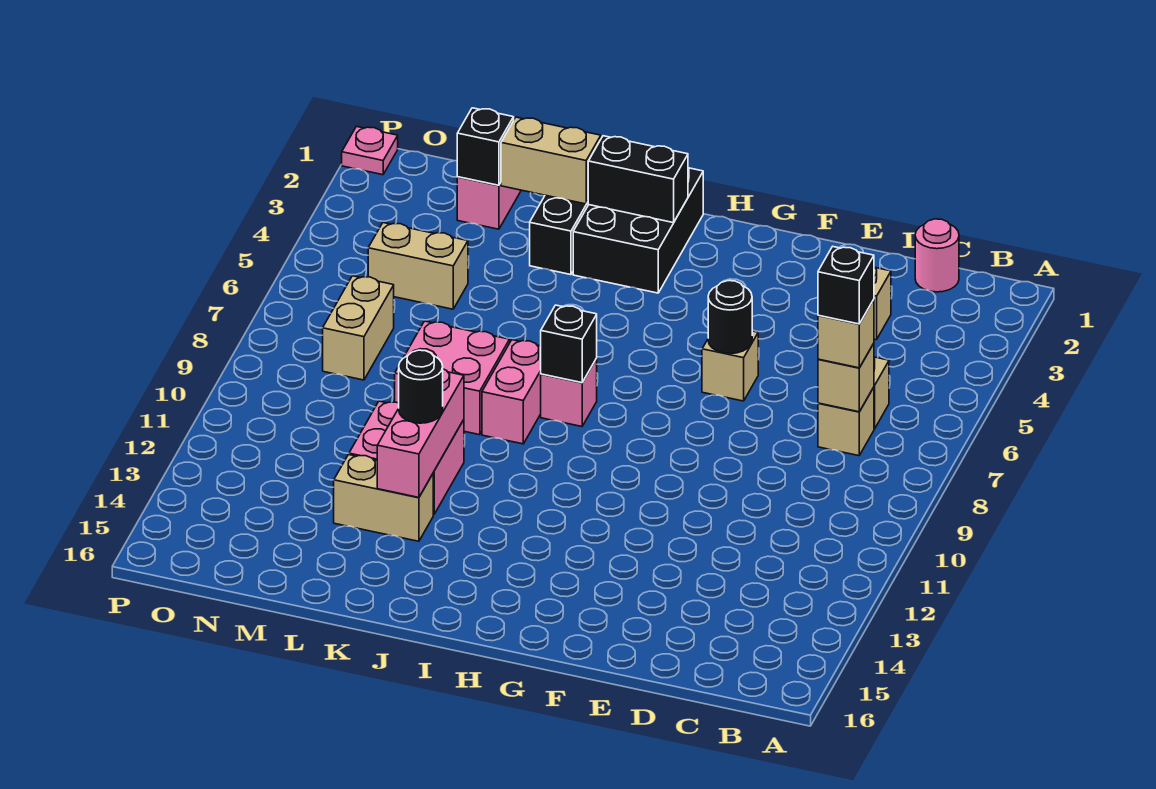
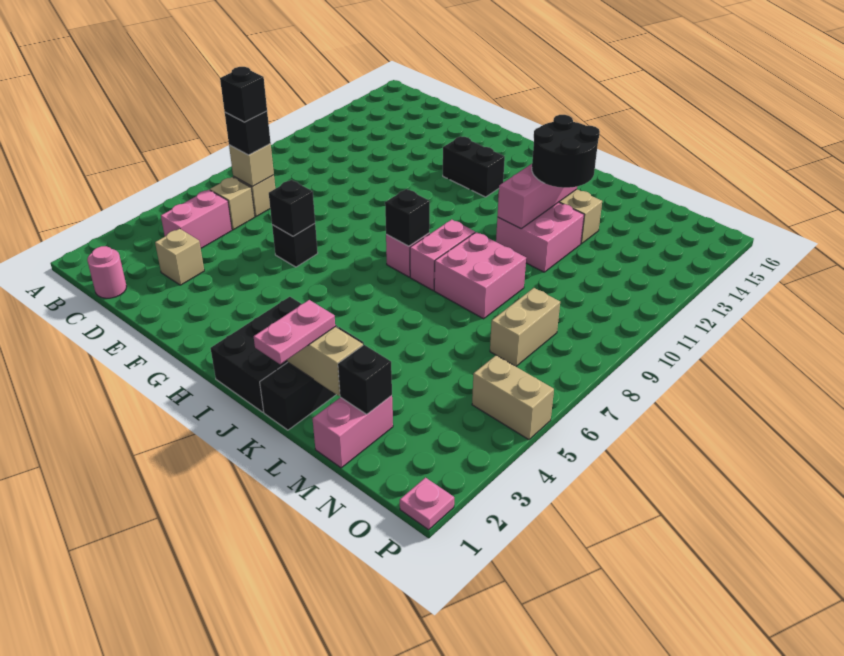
none -> pink 1x2 brick [161,190,232,248]
tan 1x1 brick [818,300,874,368] -> black 1x1 brick [225,111,271,155]
tan 1x1 brick [702,331,758,401] -> black 1x1 brick [272,224,318,267]
black 1x1 round brick [708,281,752,354] -> black 1x1 brick [269,180,315,236]
black 1x2 brick [588,136,688,223] -> black 1x2 brick moved to [443,137,505,197]
none -> pink 1x2 plate [254,300,335,364]
black 1x1 round brick [399,350,443,423] -> black 2x2 round brick [532,115,600,188]
tan 1x2 brick [368,223,468,309] -> tan 1x2 brick moved to [472,356,554,440]

